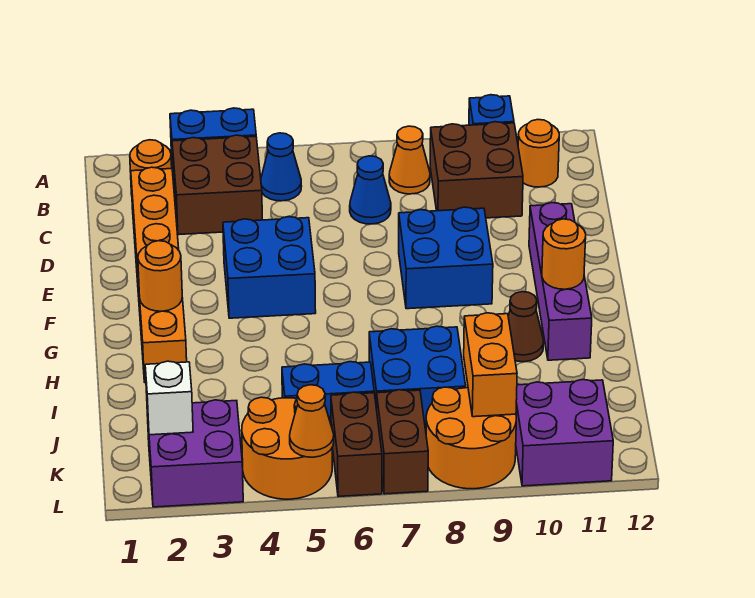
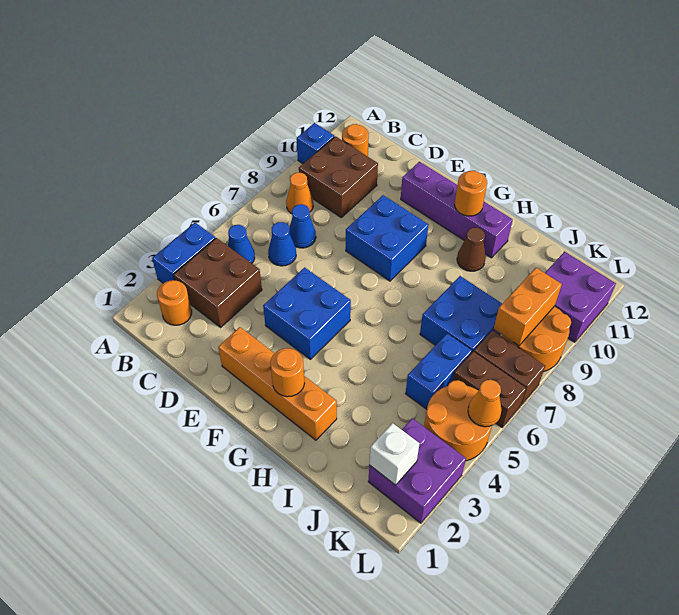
orange 1x6 brick [131,167,187,383] -> orange 1x4 brick [218,327,337,440]
none -> blue 1x1 cone [268,222,296,266]
orange 1x2 brick [464,313,517,417] -> orange 1x2 brick turned to [494,268,562,346]

